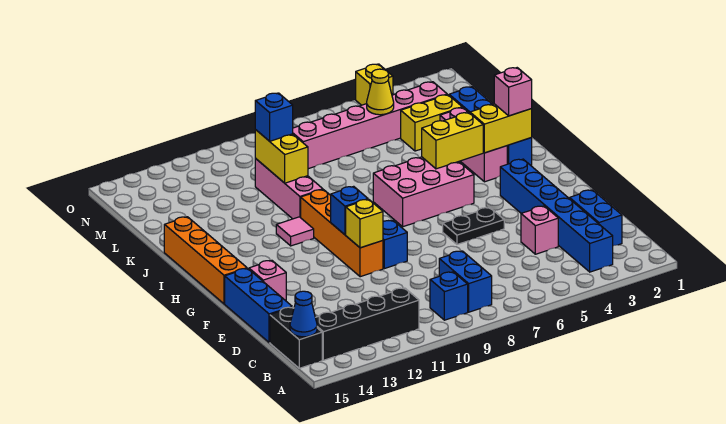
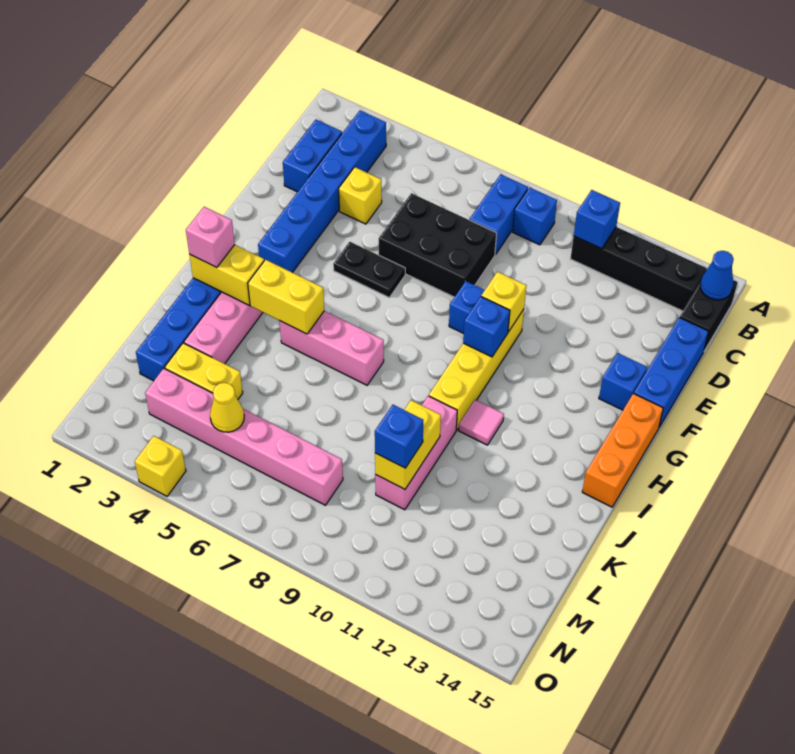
none -> blue 1x1 brick [574,190,620,249]
pink 1x1 brick [521,206,558,254] -> yellow 1x1 brick [339,167,382,224]
none -> black 2x3 brick [379,193,497,297]
orange 1x4 brick [301,190,383,277] -> yellow 1x4 brick [429,309,524,430]
pink 1x1 brick [249,260,286,301] -> blue 1x1 brick [599,353,647,410]
orange 1x4 brick [164,217,247,304] -> orange 1x3 brick [582,394,663,507]
pink 2x3 brick [373,157,474,227] -> pink 1x3 brick [279,311,384,385]

